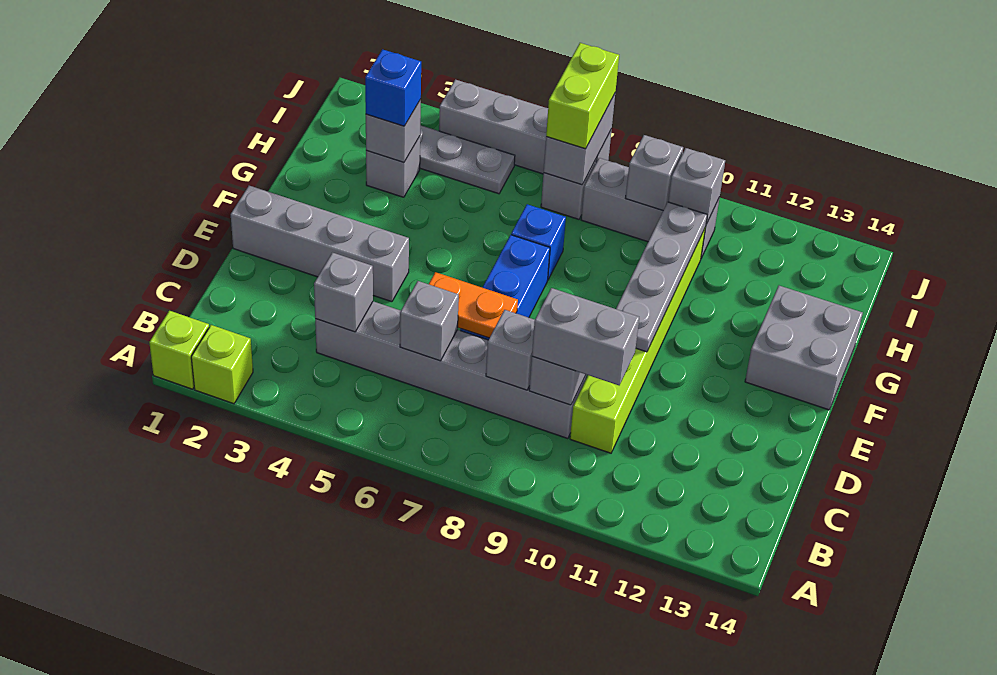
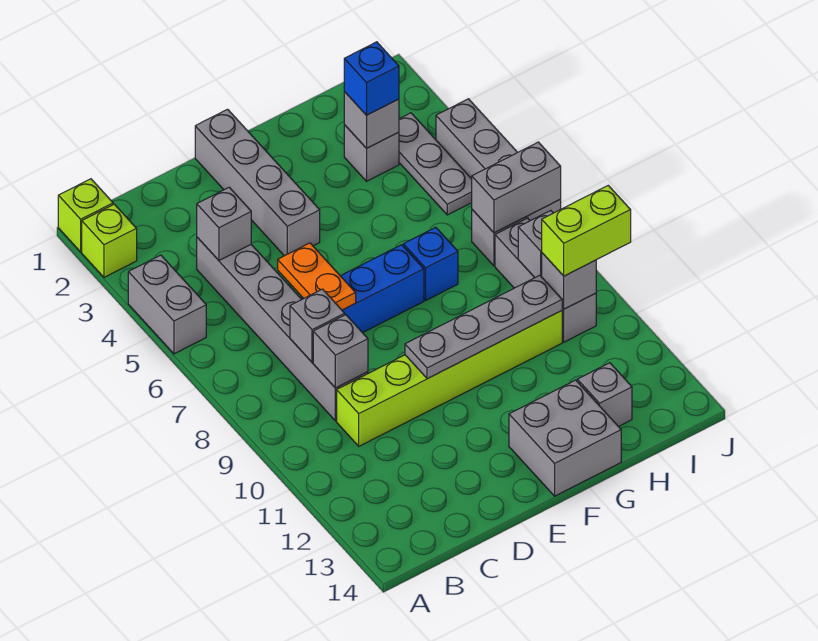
grey 1x1 brick [400,281,459,361] -> grey 1x1 brick moved to [577,363,632,427]
grey 1x2 brick [532,288,639,385] -> grey 1x2 brick moved to [128,255,206,354]
lime 1x2 brick [546,43,619,149] -> lime 1x2 brick moved to [542,185,631,276]

